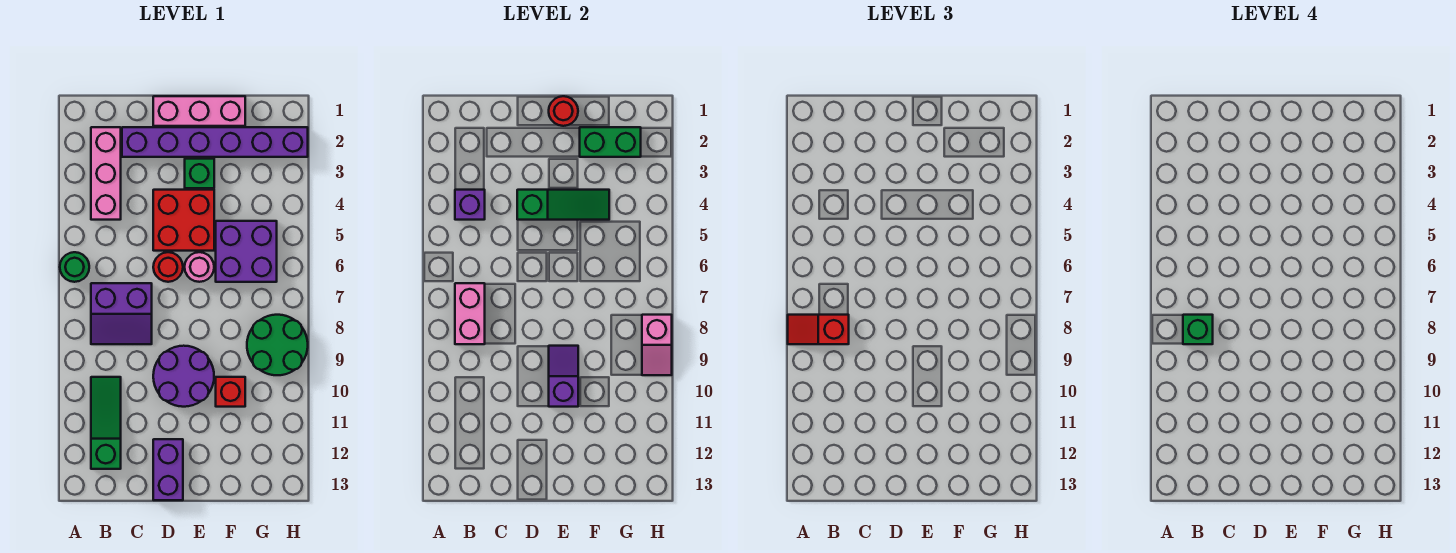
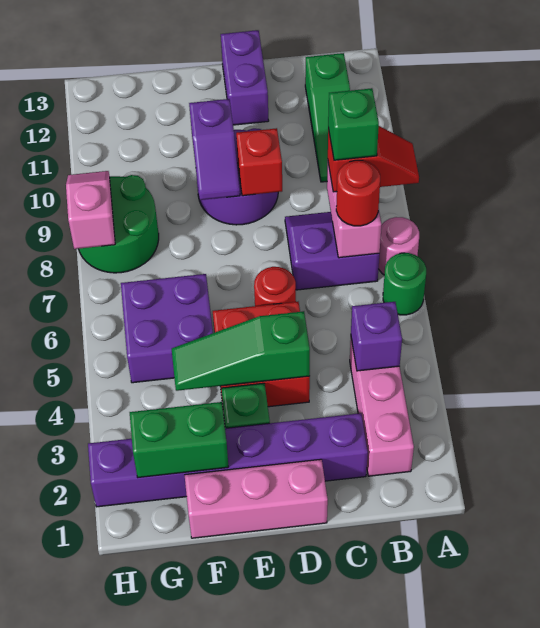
red 1x1 round brick [549,96,578,126] -> red 1x1 round brick moved to [336,160,380,226]
pink 1x1 round brick [185,252,214,282] -> pink 1x1 round brick moved to [378,217,419,275]
red 1x1 brick [216,377,245,407] -> red 1x1 brick moved to [236,128,282,196]

